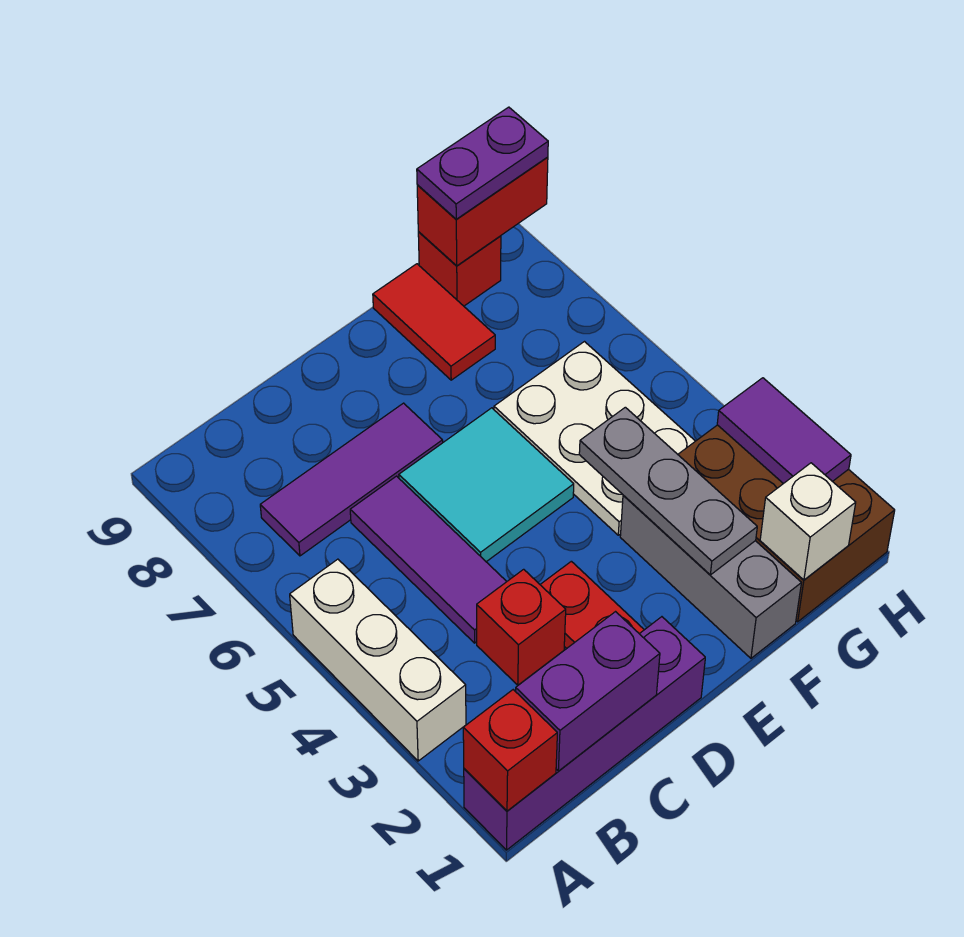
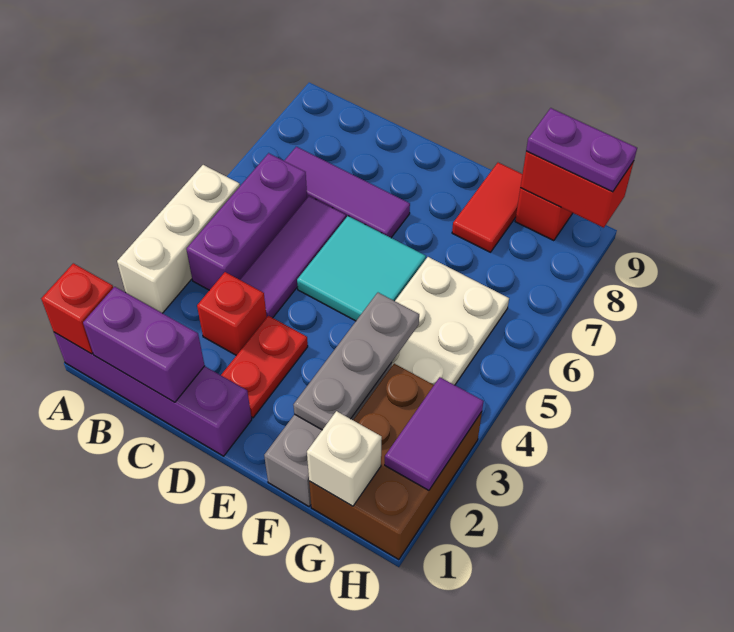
none -> purple 1x3 brick [186,153,307,290]

